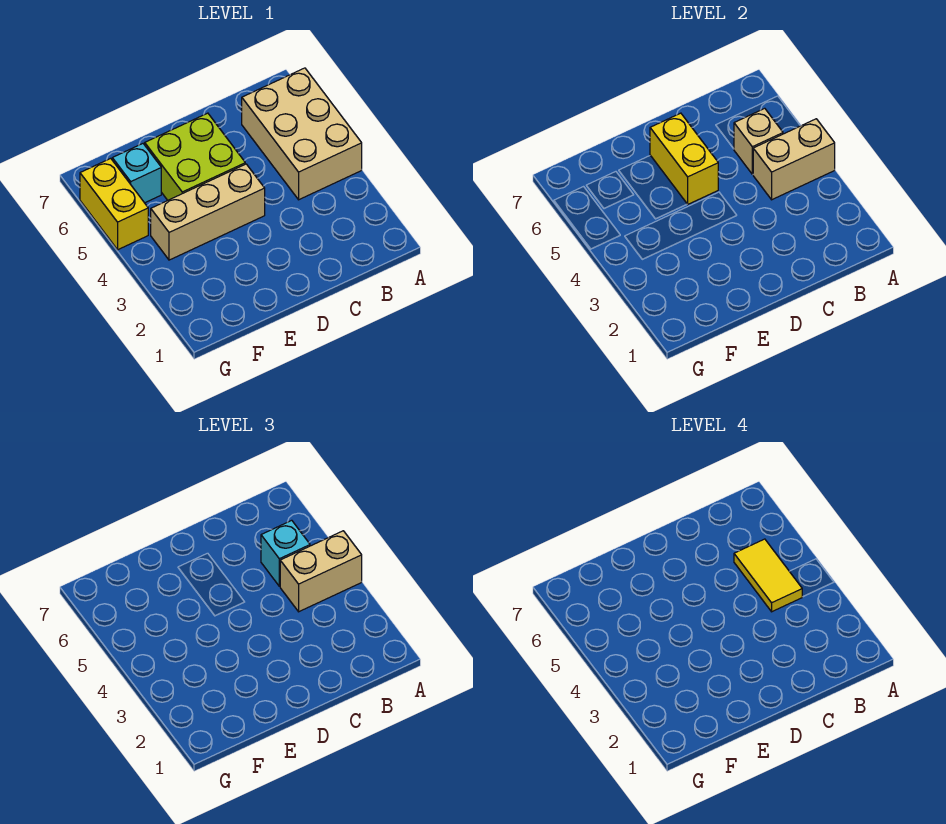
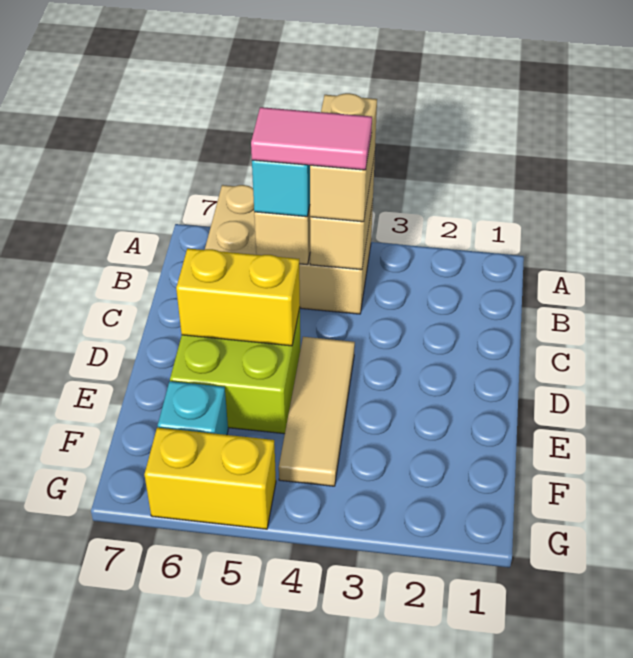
yellow 1x2 tile [734,539,802,612] -> pink 1x2 tile [251,107,372,170]
tan 1x3 brick [151,164,265,260] -> tan 1x3 tile [279,337,355,486]

